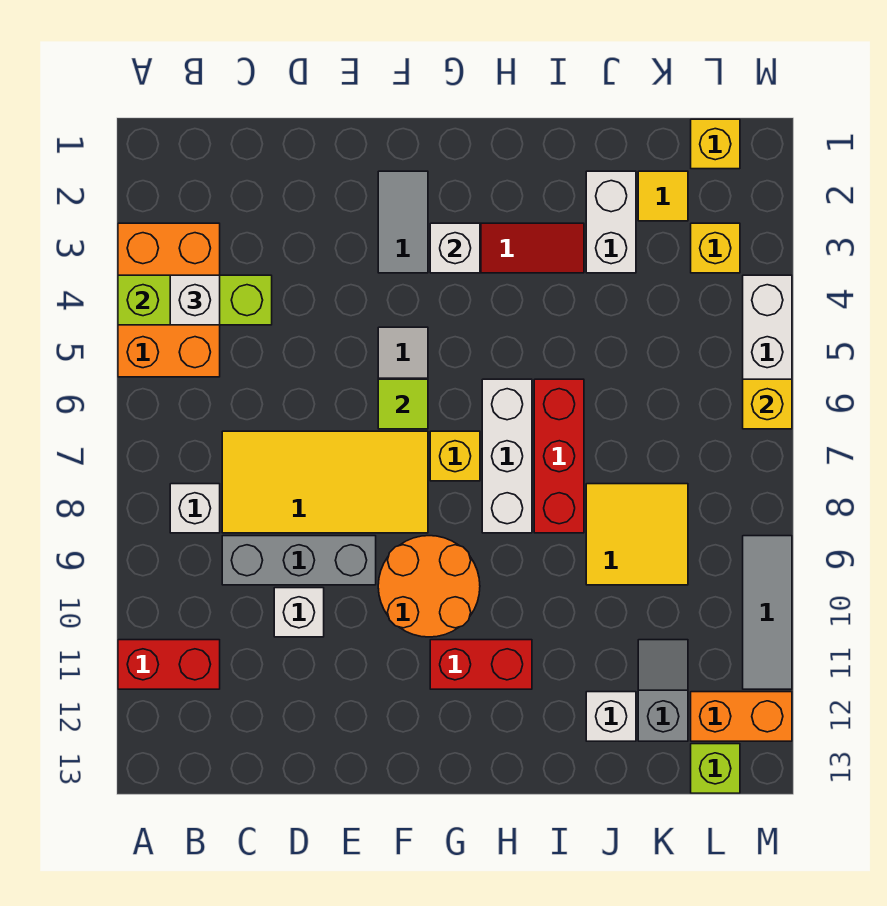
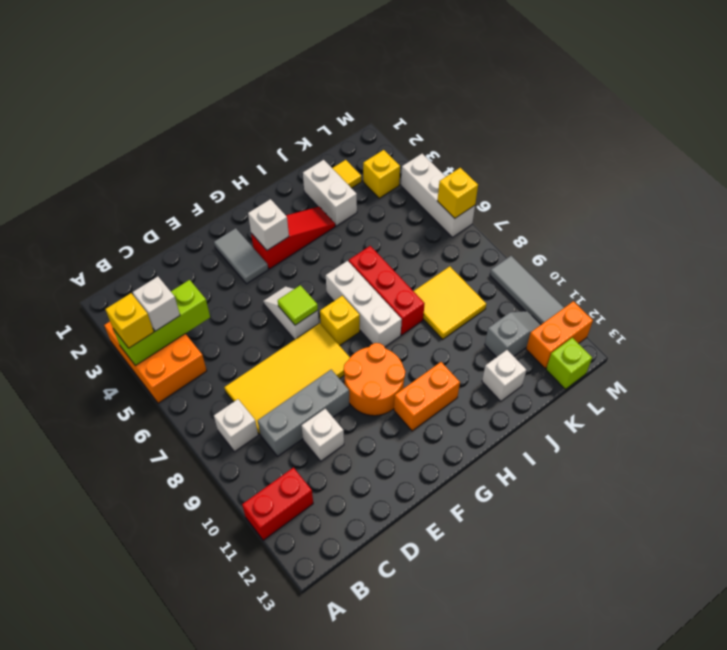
red 1x2 brick [430,640,532,689] -> orange 1x2 brick [394,362,460,431]
grey 1x2 slope [638,640,688,741] -> grey 1x2 slope turned to [485,311,541,357]
yellow 1x1 brick [691,119,740,169] -> yellow 1x1 brick moved to [105,293,154,348]

